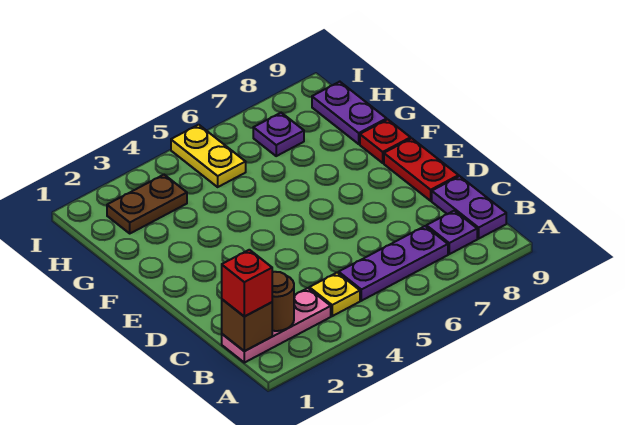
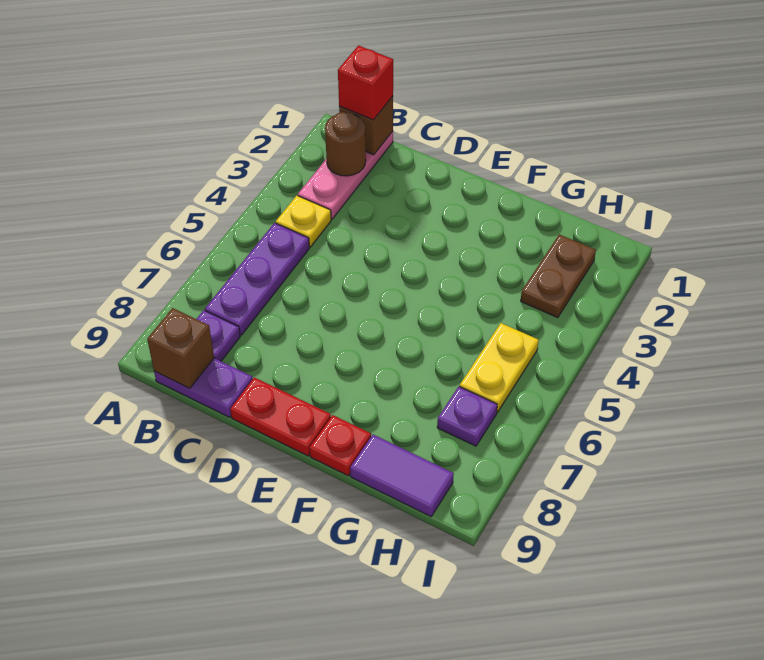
none -> brown 1x1 brick [147,308,214,388]
purple 1x2 plate [312,82,387,144] -> purple 1x2 tile [350,435,454,516]
yellow 1x2 plate [171,125,246,187] -> yellow 1x2 plate turned to [460,323,539,413]

